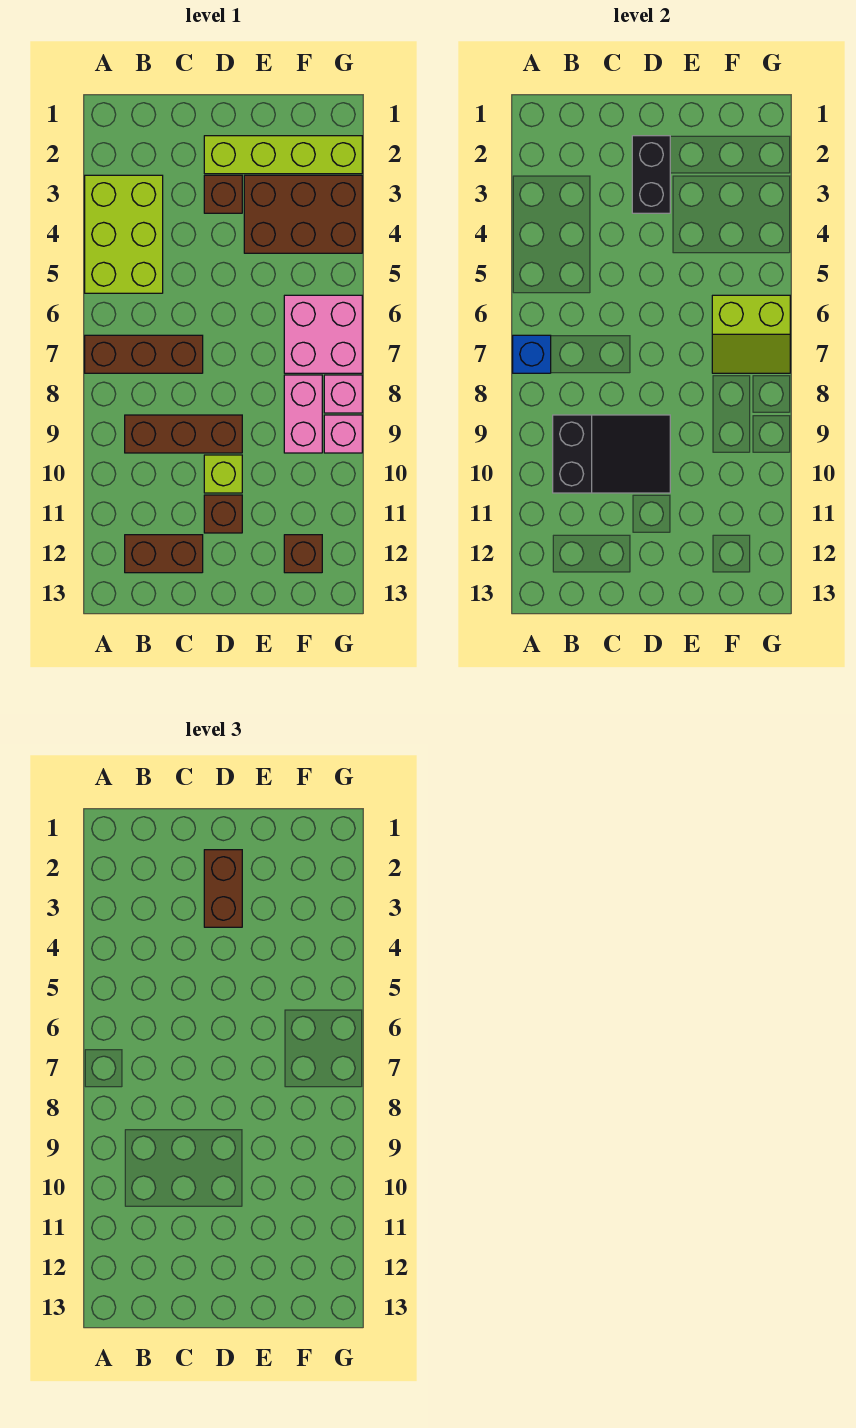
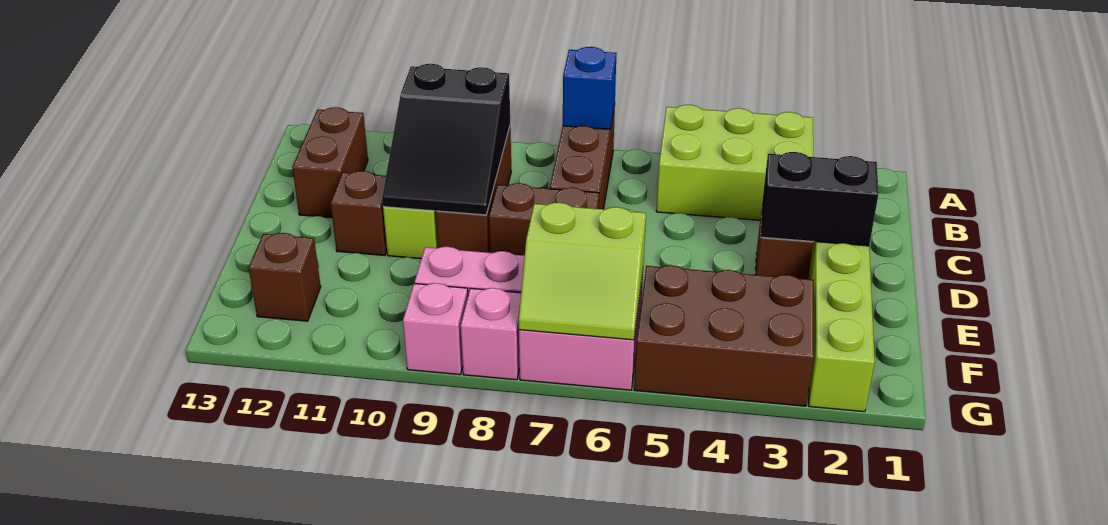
brown 1x2 brick [204,850,242,927] -> brown 1x2 brick moved to [489,183,599,256]
brown 2x3 brick [244,175,362,253] -> brown 2x3 brick turned to [634,265,814,406]
lime 2x2 slope [712,295,790,373] -> lime 2x2 slope turned to [519,203,646,340]

